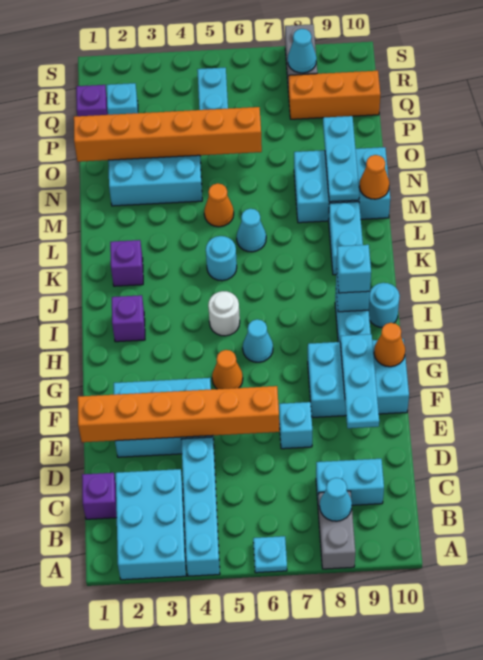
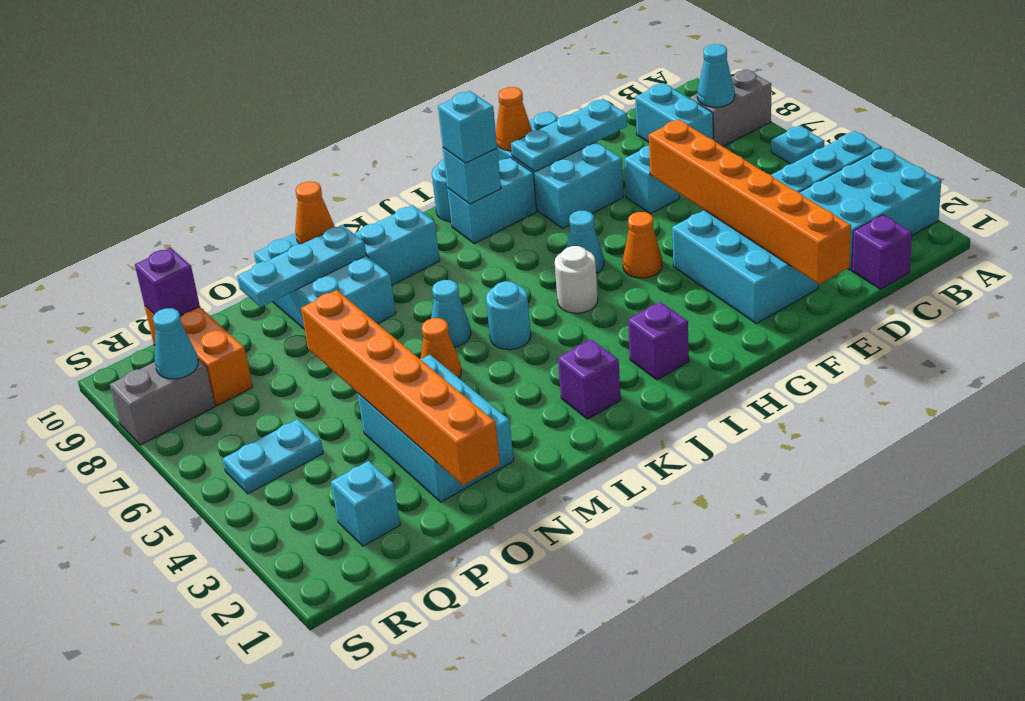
purple 1x1 brick [76,85,108,116] -> purple 1x1 brick moved to [135,248,200,316]

